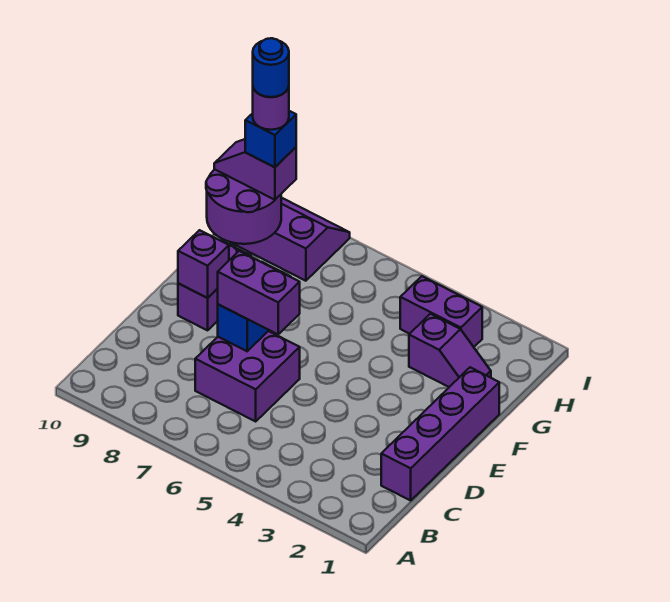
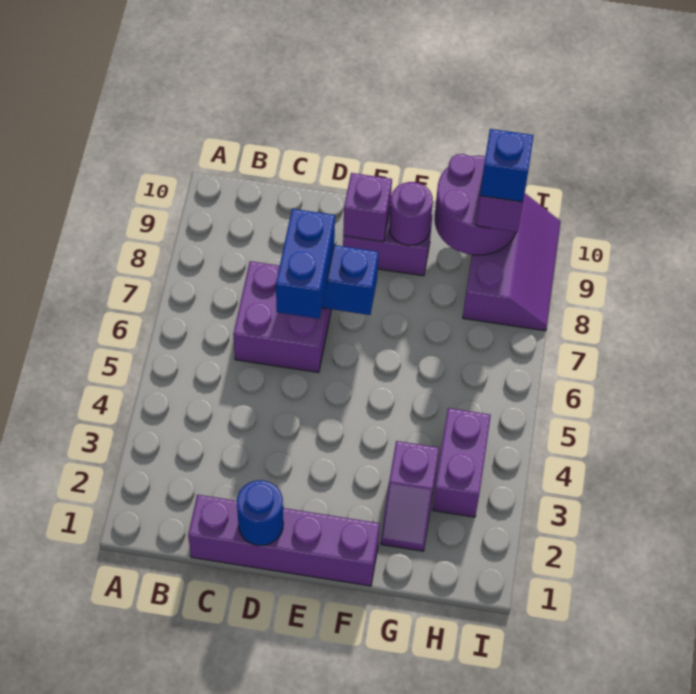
purple 1x2 brick [217,251,300,334] -> blue 1x2 brick [276,209,335,319]
purple 1x1 round brick [253,87,289,130] -> purple 1x1 round brick moved to [389,182,433,245]
blue 1x1 round brick [253,38,289,97] -> blue 1x1 round brick moved to [237,480,283,545]

